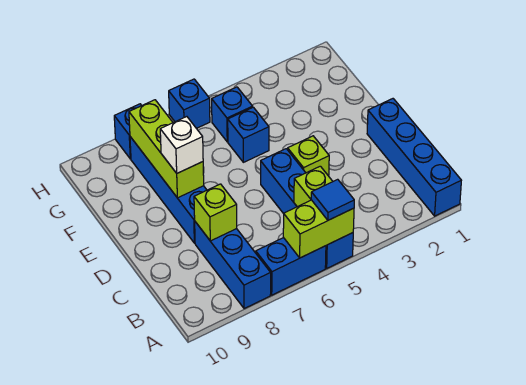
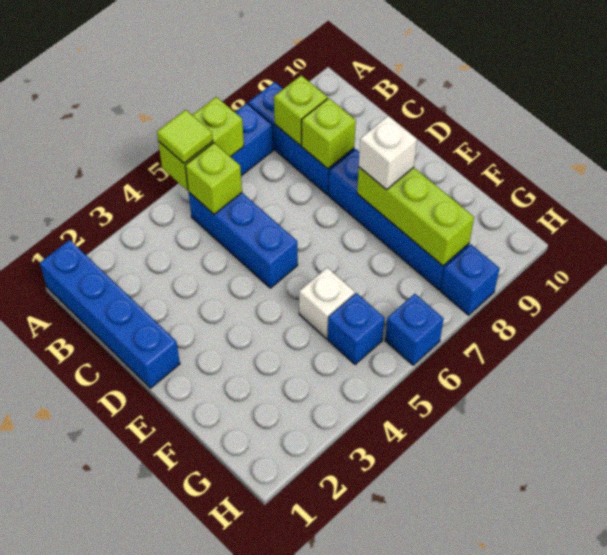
blue 1x4 brick [261,149,353,268] -> blue 1x3 brick [189,193,298,288]
blue 1x1 tile [311,179,354,220] -> lime 1x1 tile [157,110,213,163]
lime 1x1 brick [288,136,329,176] -> lime 1x1 brick moved to [274,75,327,146]
blue 1x1 brick [228,107,269,162] -> white 1x1 brick [299,268,355,338]

